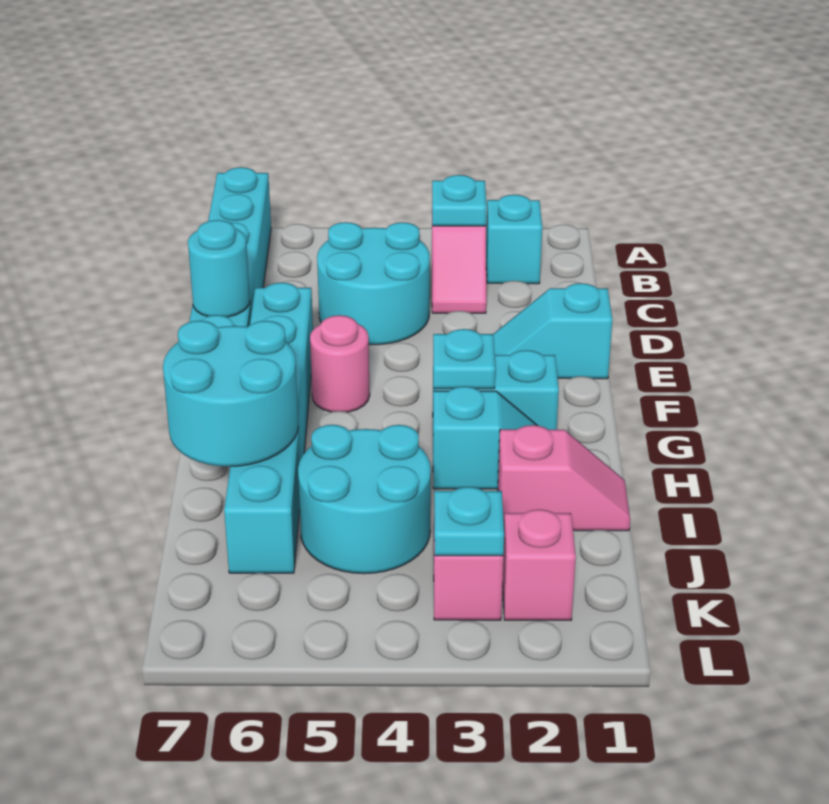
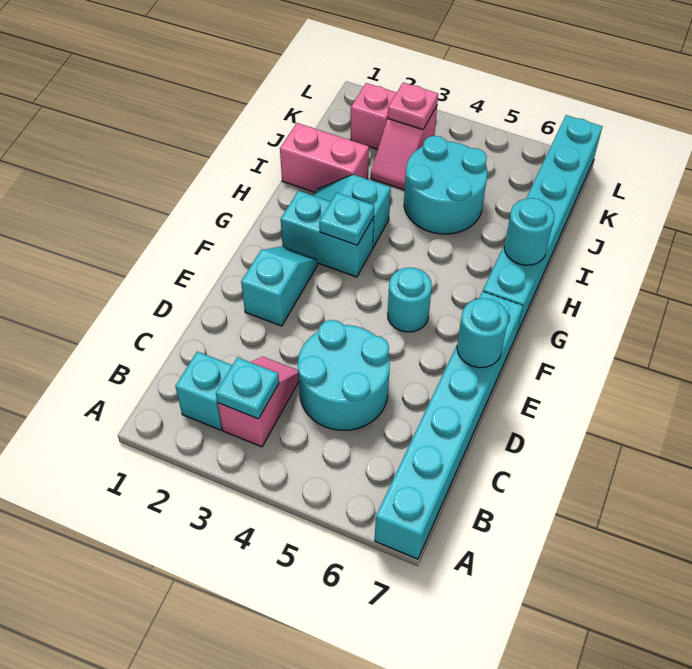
cyan 1x2 slope [493,283,612,379] -> cyan 1x2 slope turned to [241,246,318,326]
cyan 1x6 brick [224,283,313,573] -> cyan 1x6 brick moved to [483,115,603,333]
pink 1x1 round brick [310,315,370,412] -> cyan 1x1 round brick [388,268,432,332]
cyan 2x2 round brick [163,321,298,467] -> cyan 1x1 round brick [504,198,554,265]
pink 1x2 slope [498,425,630,531] -> pink 1x2 brick [280,123,369,192]
cyan 1x1 plate [434,487,504,556] -> pink 1x1 plate [388,83,438,130]

